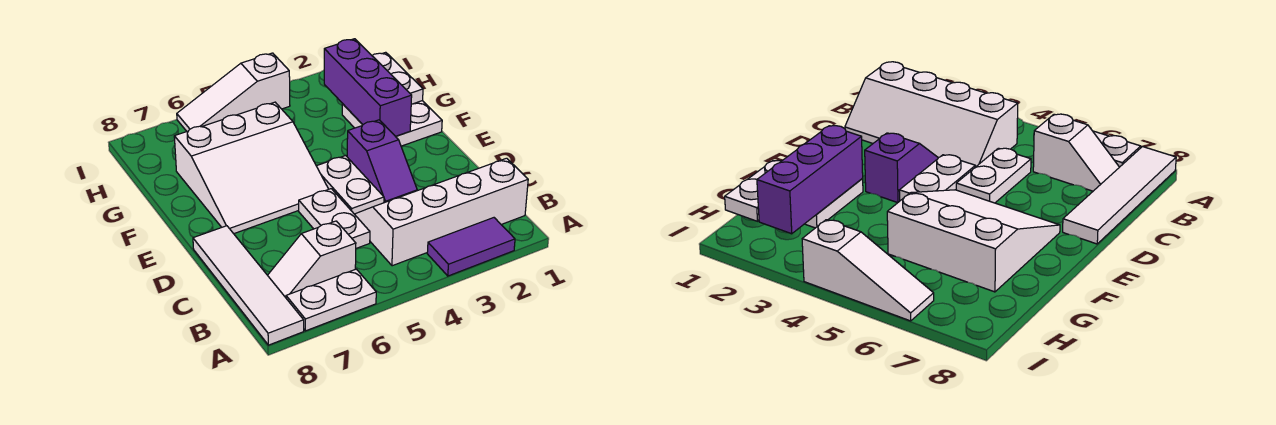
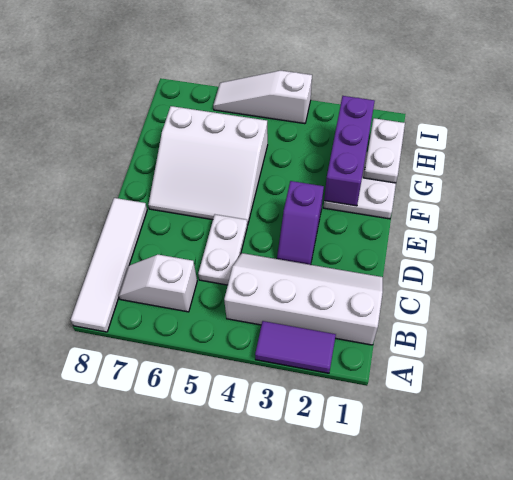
white 1x2 plate [286,269,376,331] -> none
white 1x2 plate [317,156,384,214] -> none

